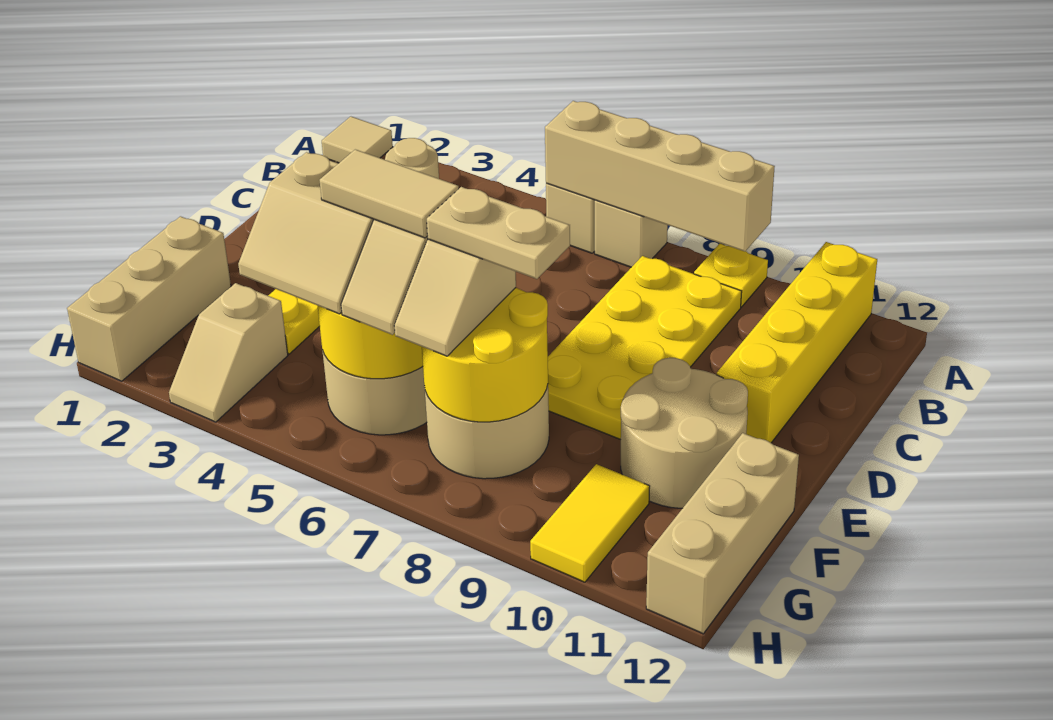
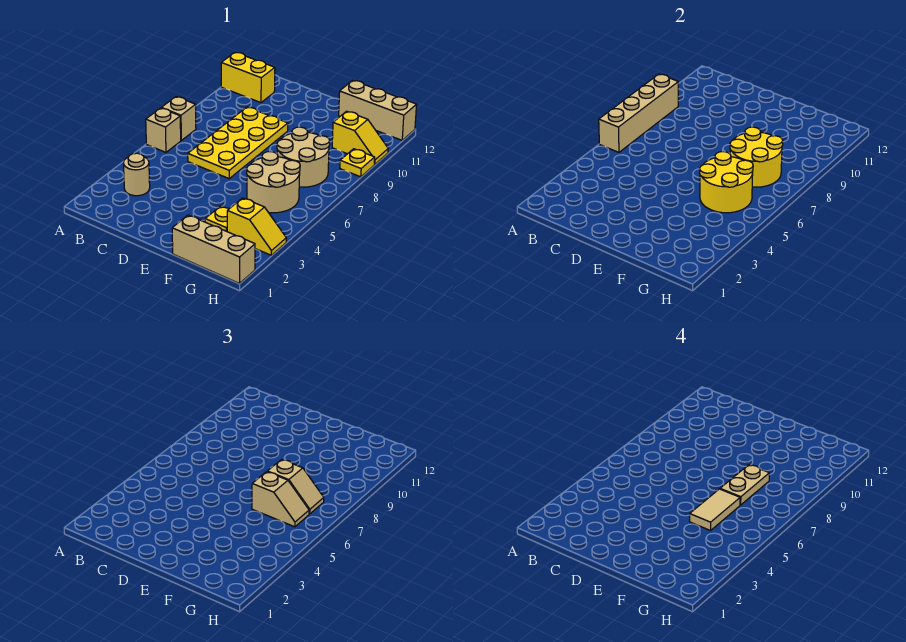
tan 1x1 tile [322,117,393,163] -> none
yellow 1x1 plate [694,244,768,307] -> yellow 1x1 plate moved to [340,149,375,177]
yellow 1x4 brick [717,242,877,443] -> yellow 1x2 brick [221,53,275,103]
yellow 2x4 plate [548,256,742,440] -> yellow 2x4 plate turned to [188,107,288,178]
tan 2x2 round brick [621,358,748,508] -> none
tan 2x2 slope [238,152,374,314] -> none
tan 1x2 slope [169,283,288,422] -> yellow 1x2 slope [227,198,286,255]
yellow 1x2 tile [530,464,650,582] -> yellow 1x2 slope [332,111,388,164]

